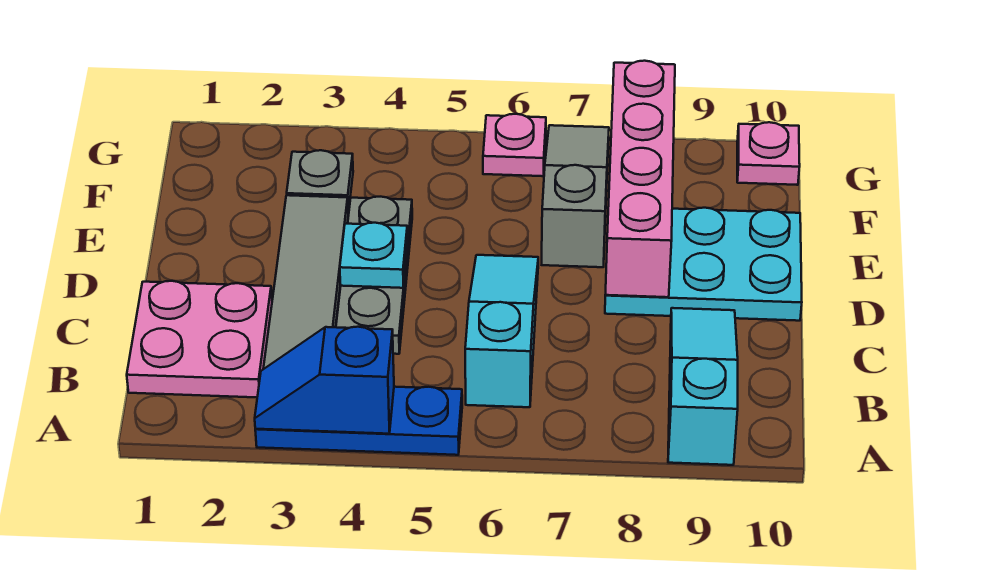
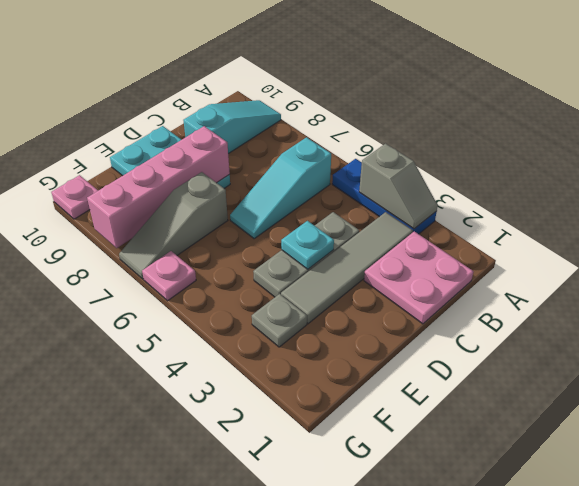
blue 1x2 slope [255,327,394,434] -> grey 1x2 slope [359,144,438,229]
cyan 1x3 slope [668,308,738,465] -> cyan 1x3 slope turned to [183,100,281,154]

